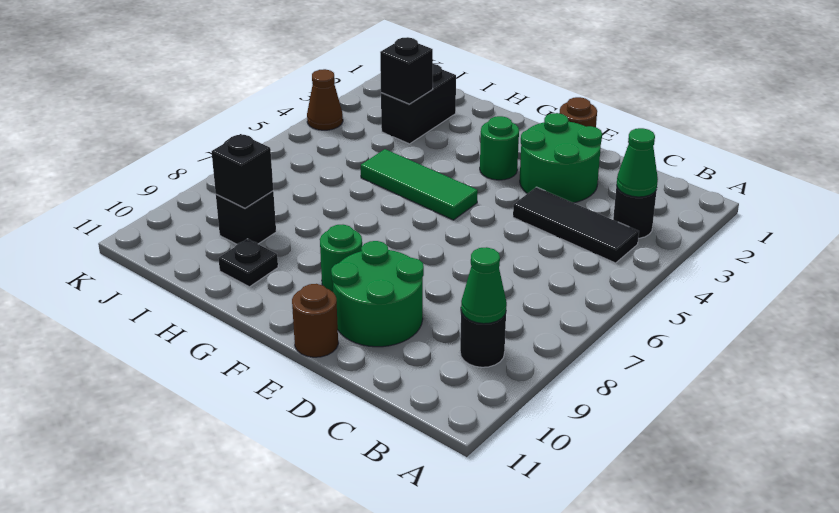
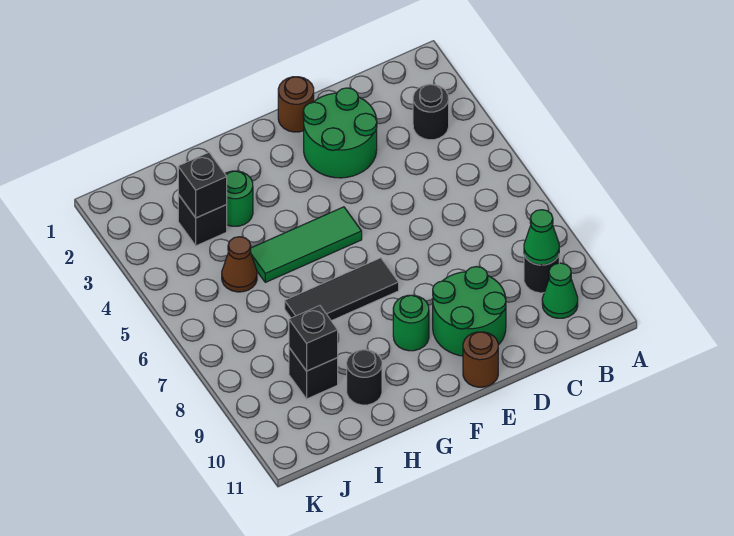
green 1x1 cone [616,128,658,197] -> green 1x1 cone moved to [542,263,578,318]
black 1x3 tile [513,187,639,263] -> black 1x3 tile moved to [285,258,399,321]
green 1x1 round brick [480,116,519,180] -> green 1x1 round brick moved to [225,171,253,226]
black 1x1 plate [218,239,278,287] -> black 1x1 round brick [347,350,382,405]
black 1x2 brick [381,64,456,144] -> black 1x1 brick [178,195,227,246]
brown 1x1 cone [307,69,343,130] -> brown 1x1 cone moved to [222,237,257,292]

